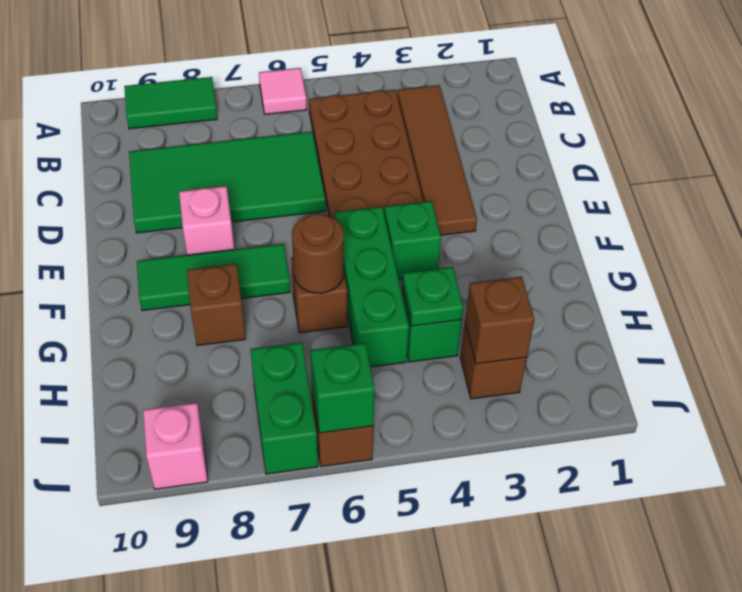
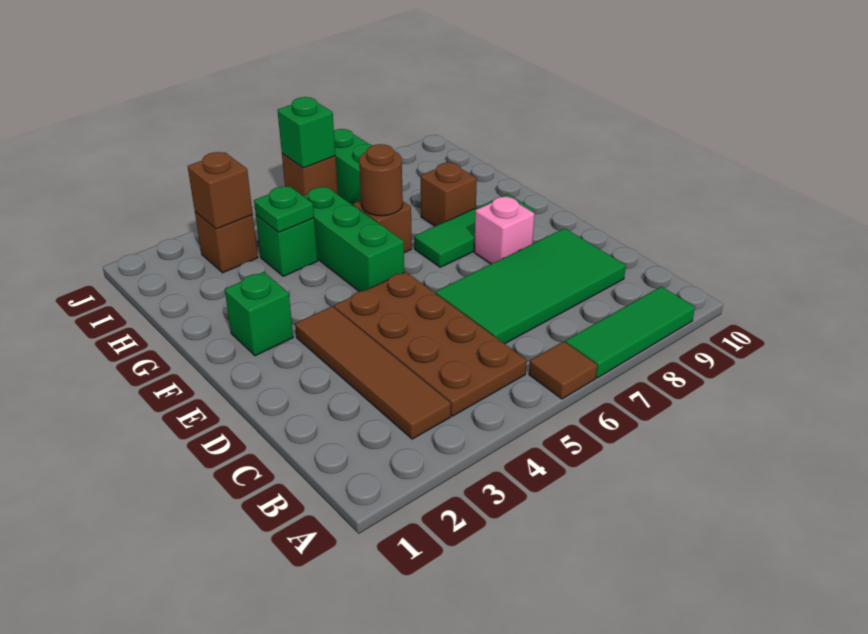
pink 1x1 tile [259,68,307,114] -> brown 1x1 tile [529,341,597,399]
green 1x2 tile [124,77,217,129] -> green 1x3 tile [565,287,695,378]
green 1x1 brick [384,201,441,279] -> green 1x1 brick moved to [225,272,293,356]
pink 1x1 brick [143,403,208,489] -> none

